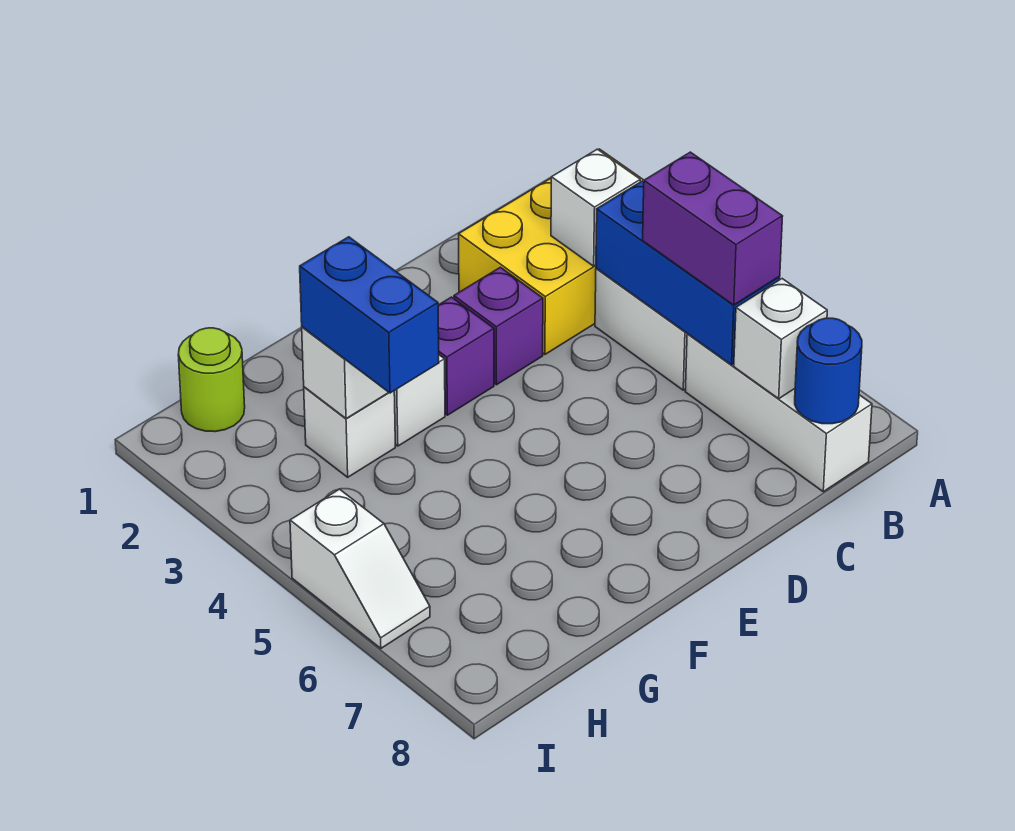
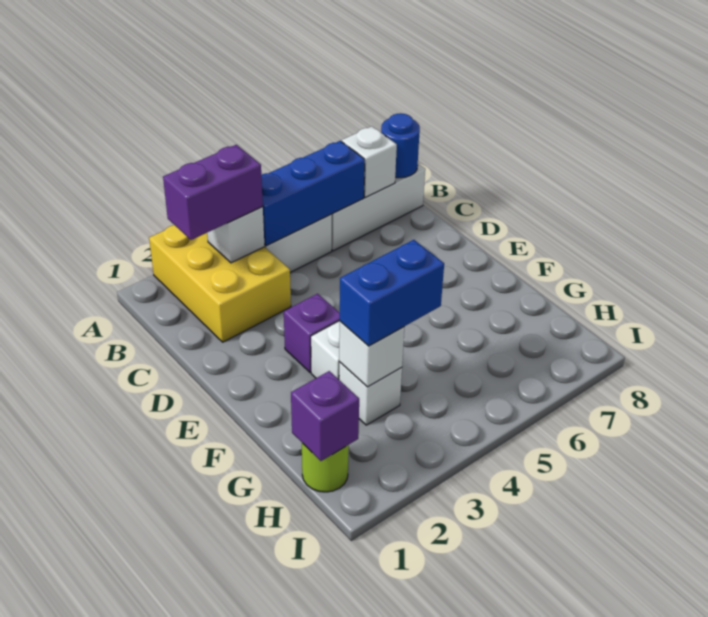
purple 1x2 brick [643,152,783,305] -> purple 1x2 brick moved to [163,145,263,240]
purple 1x1 brick [454,267,543,385] -> purple 1x1 brick moved to [291,371,359,461]
white 1x2 slope [290,489,430,648] -> none

